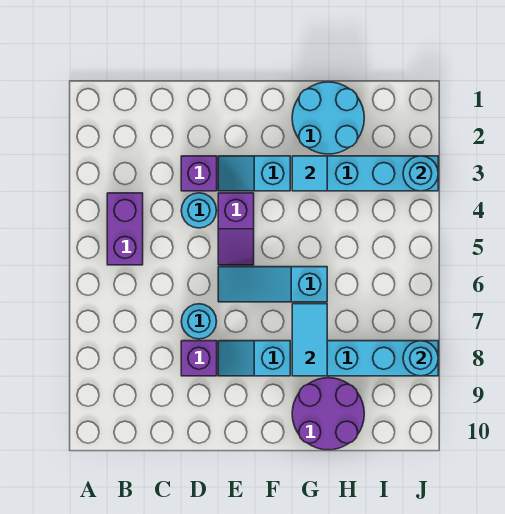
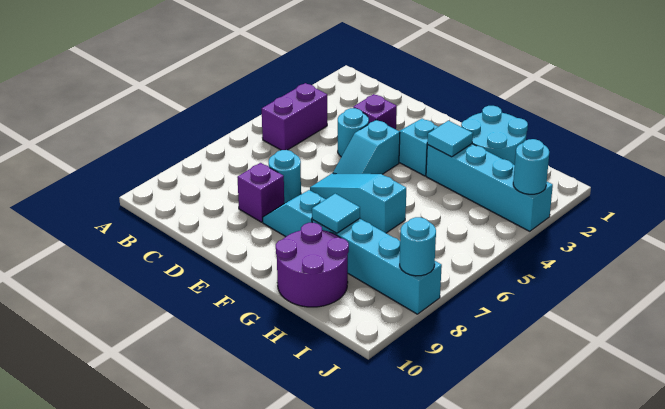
purple 1x2 slope [218,193,254,265] -> cyan 1x2 slope [333,120,400,174]
cyan 1x2 tile [292,304,327,376] -> cyan 1x1 tile [312,194,360,233]

